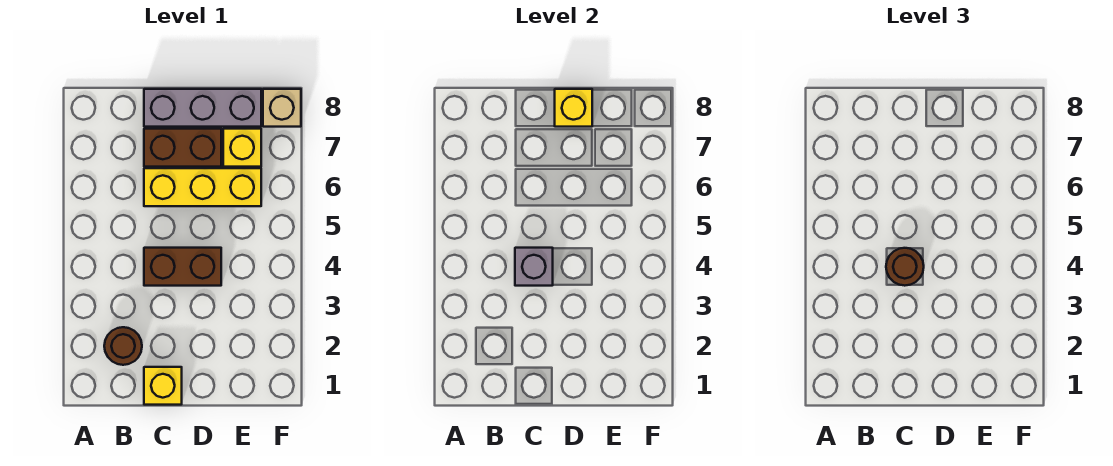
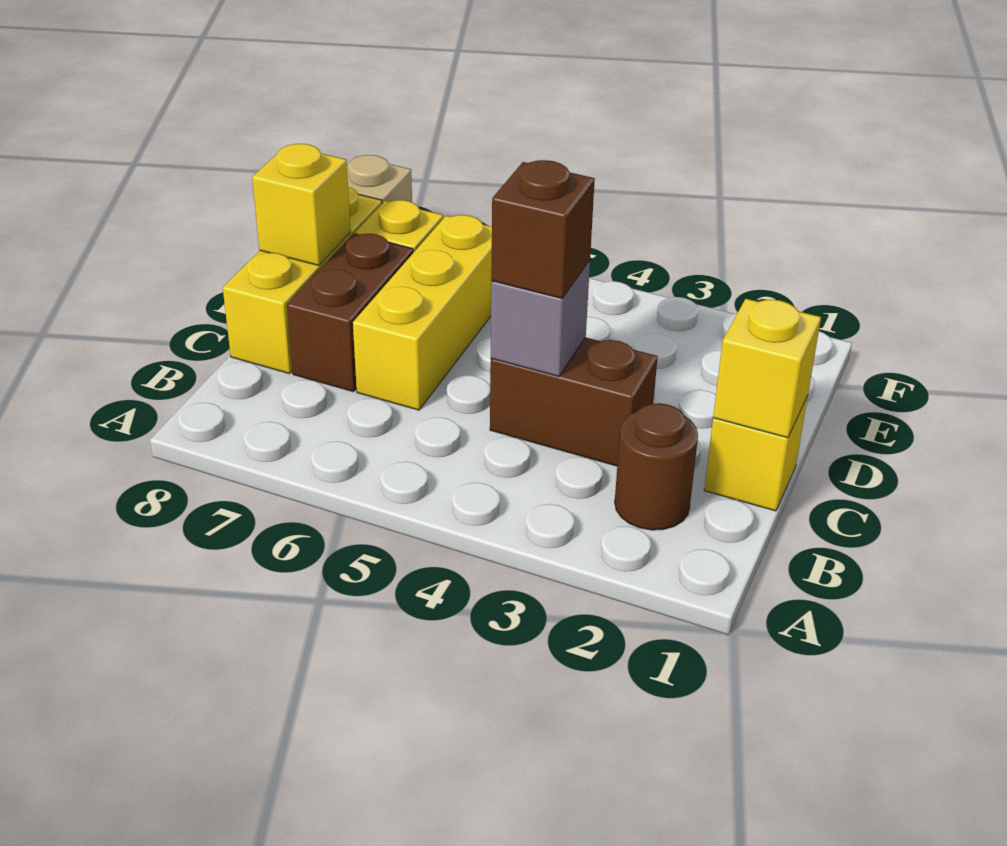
none -> yellow 1x1 brick [713,299,821,438]
brown 1x2 brick [144,248,221,286] -> brown 1x2 brick turned to [490,337,658,466]
brown 1x1 round brick [886,248,924,286] -> brown 1x1 brick [491,160,595,299]
grey 1x3 brick [144,89,261,127] -> yellow 1x3 brick [223,187,382,374]

